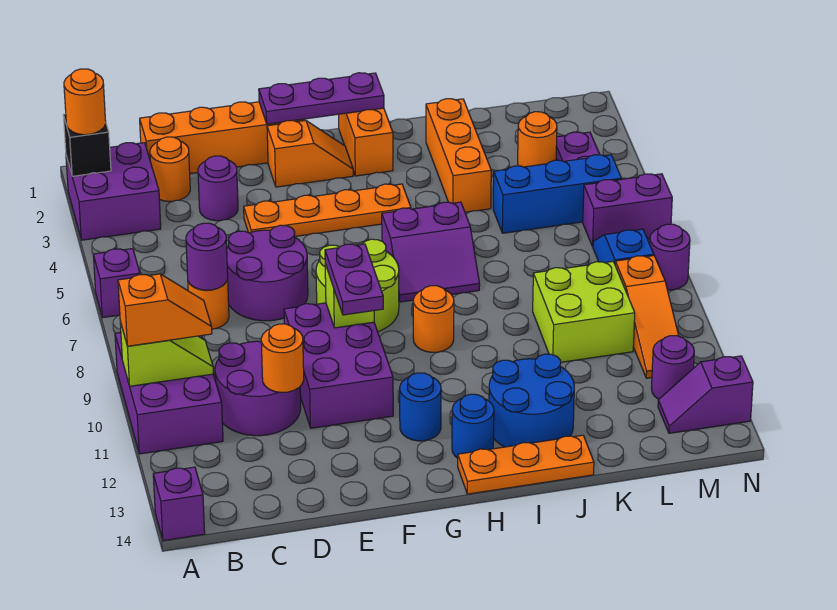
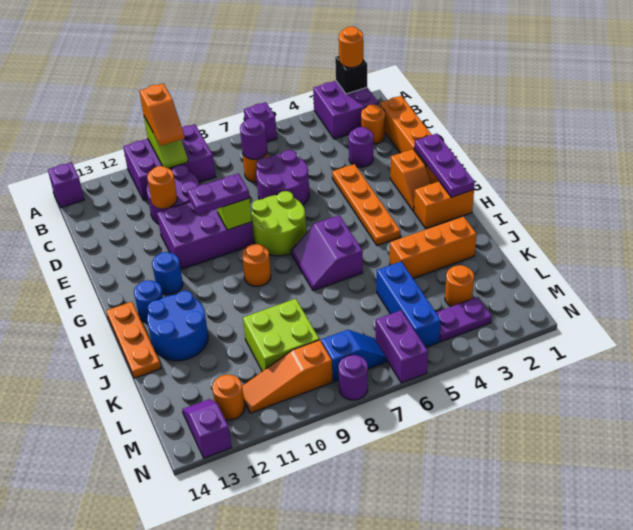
purple 1x1 round brick [651,336,694,399] -> orange 1x1 round brick [212,375,245,420]

